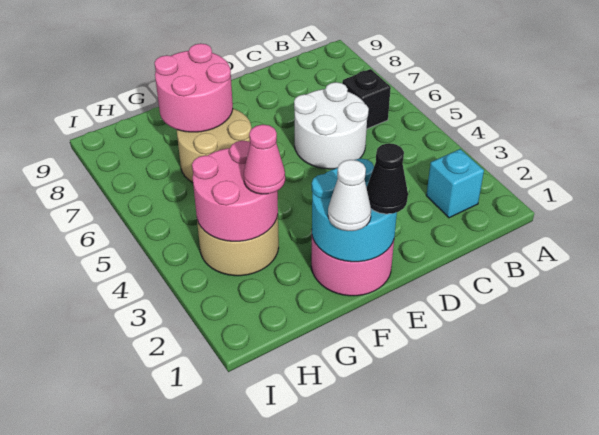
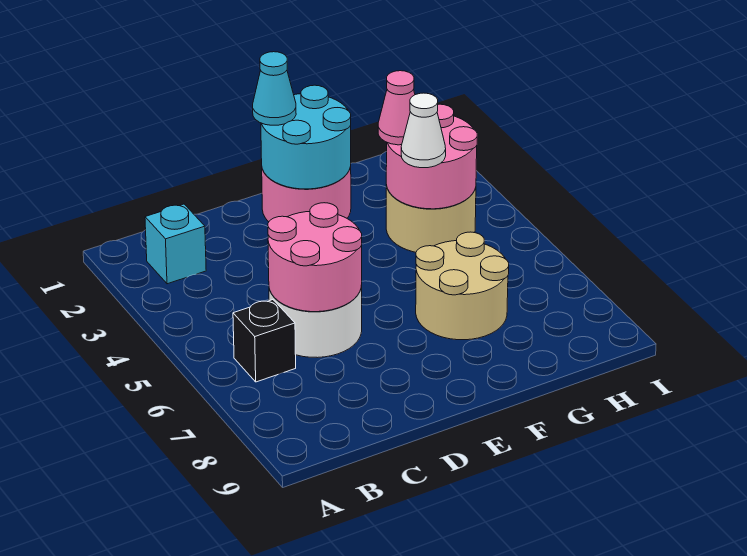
black 1x1 cone [366,143,408,214] -> cyan 1x1 cone [253,52,296,125]
white 1x1 cone [328,160,371,231] -> white 1x1 cone moved to [401,93,446,168]
pink 2x2 round brick [154,43,233,132] -> pink 2x2 round brick moved to [268,203,362,312]

